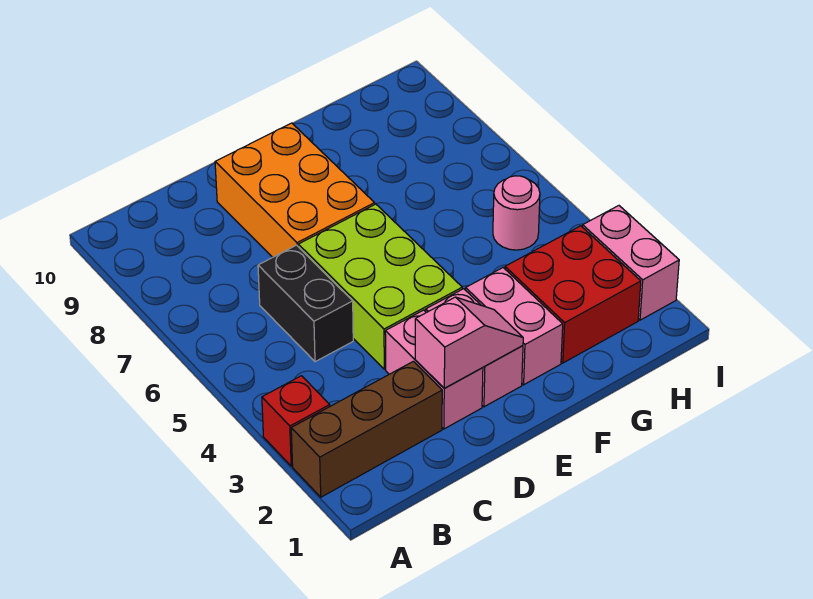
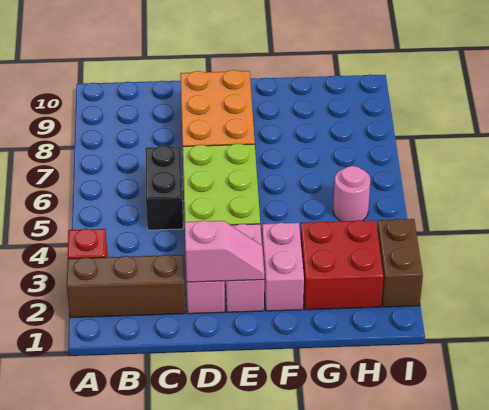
pink 1x2 brick [583,206,679,320] -> brown 1x2 brick [377,219,423,307]

